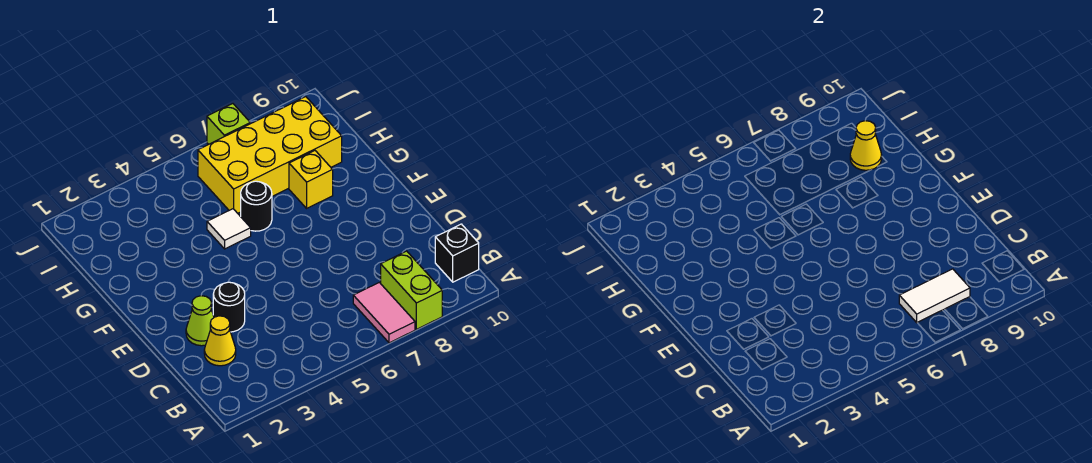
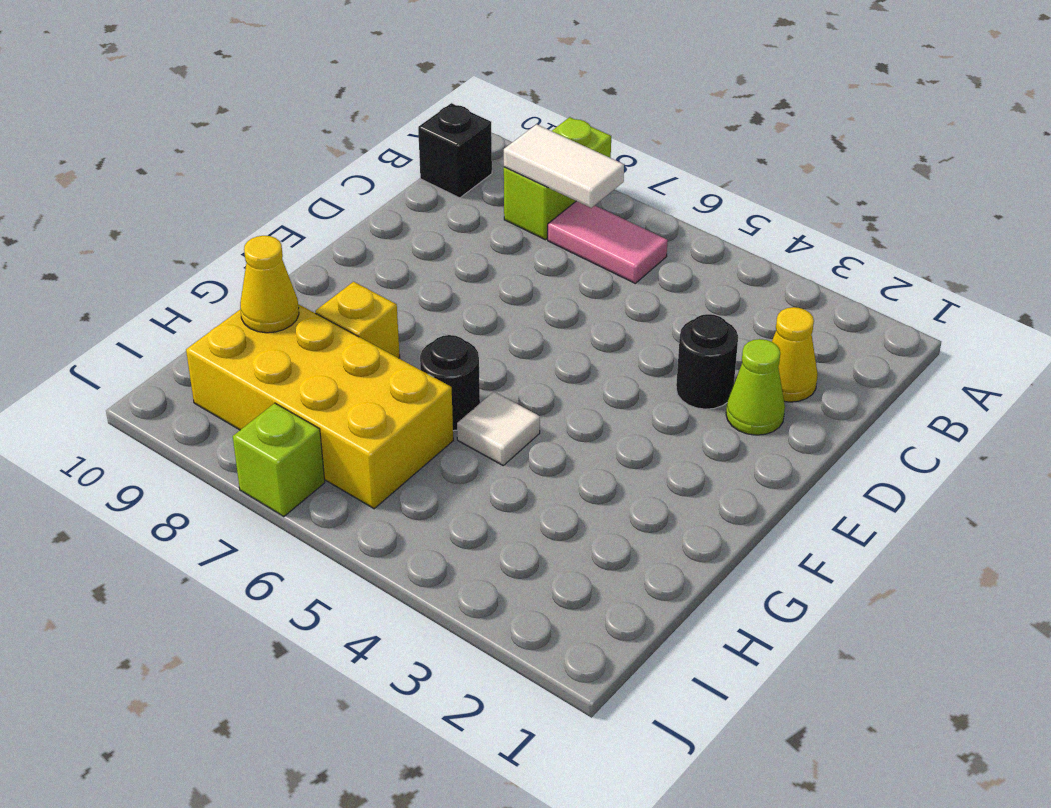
pink 1x2 tile [353,282,415,343] -> pink 1x2 tile turned to [548,201,668,283]

